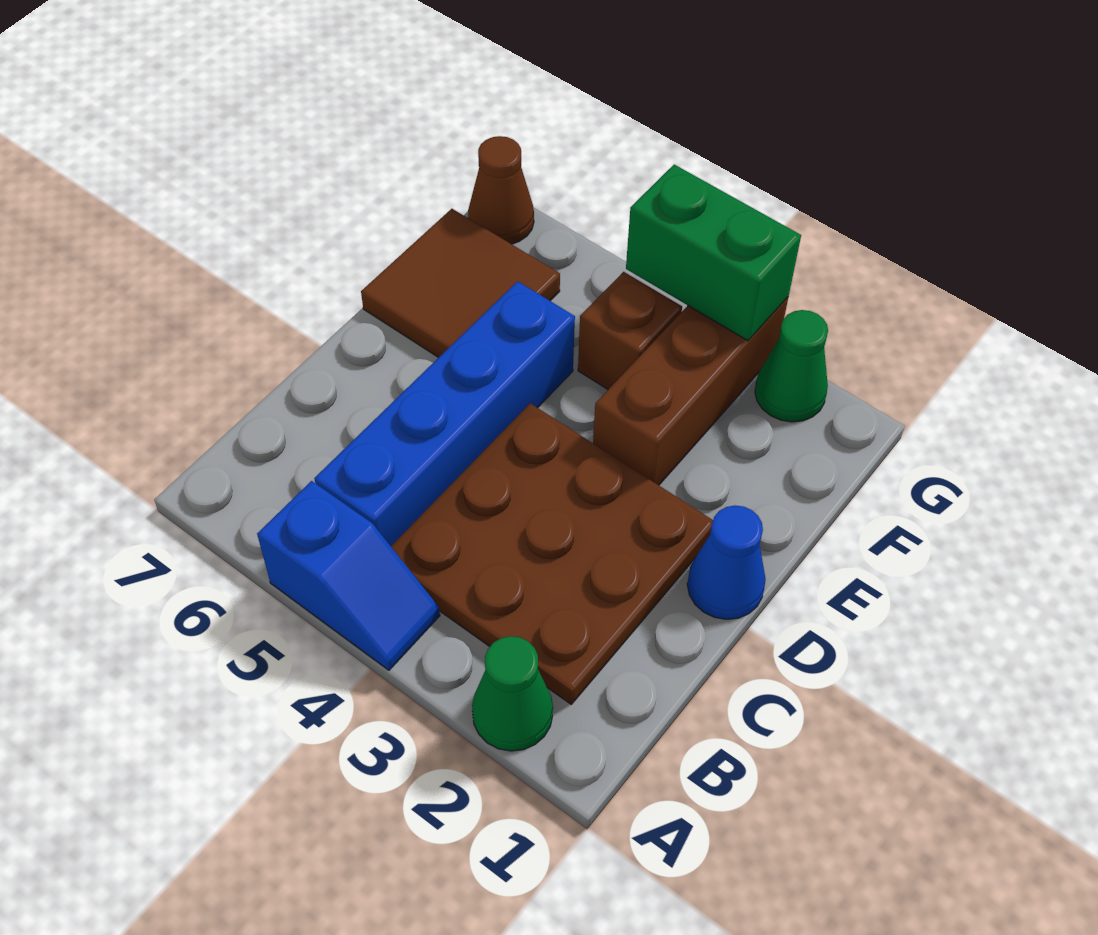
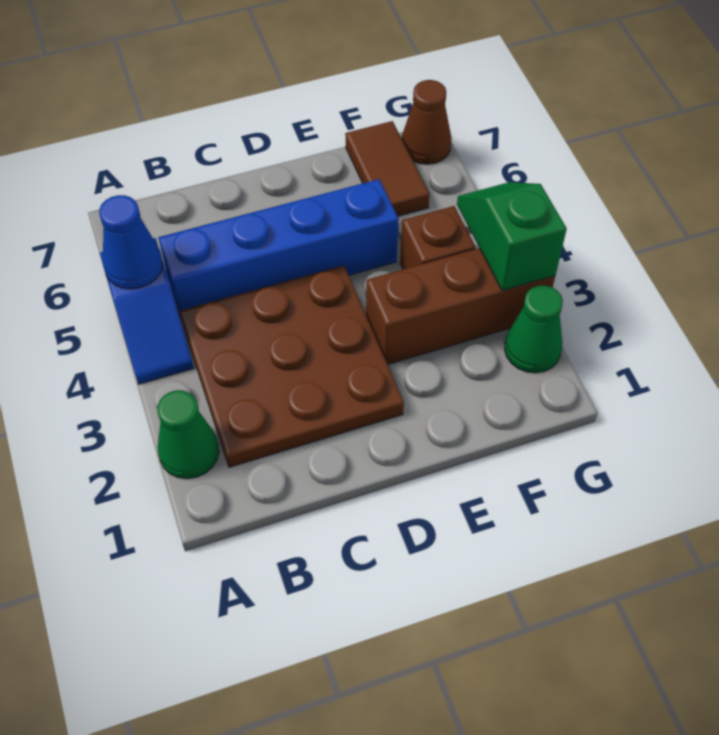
blue 1x1 cone [687,506,766,619] -> blue 1x1 cone moved to [99,195,163,289]
brown 2x2 tile [361,209,560,358] -> brown 1x2 tile [345,121,430,216]
green 1x2 brick [626,165,801,341] -> green 1x2 slope [457,182,567,291]

